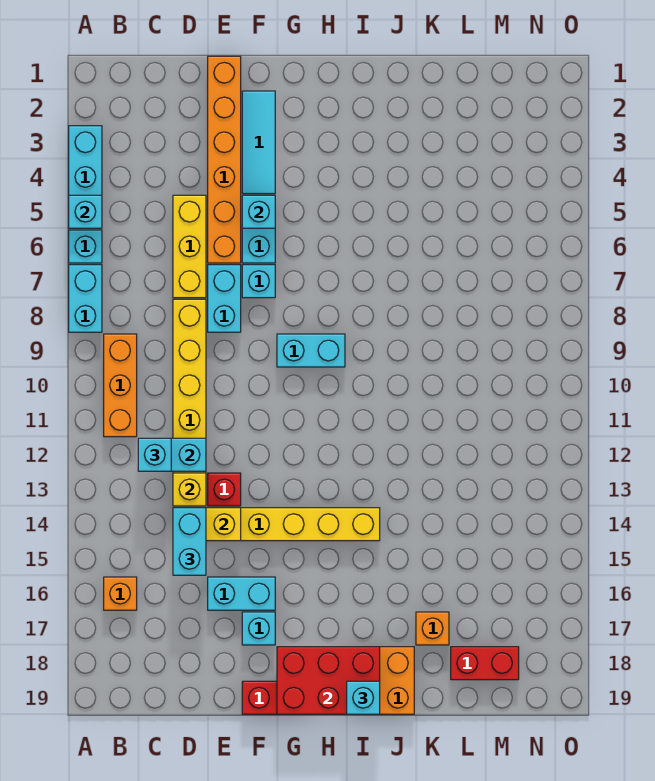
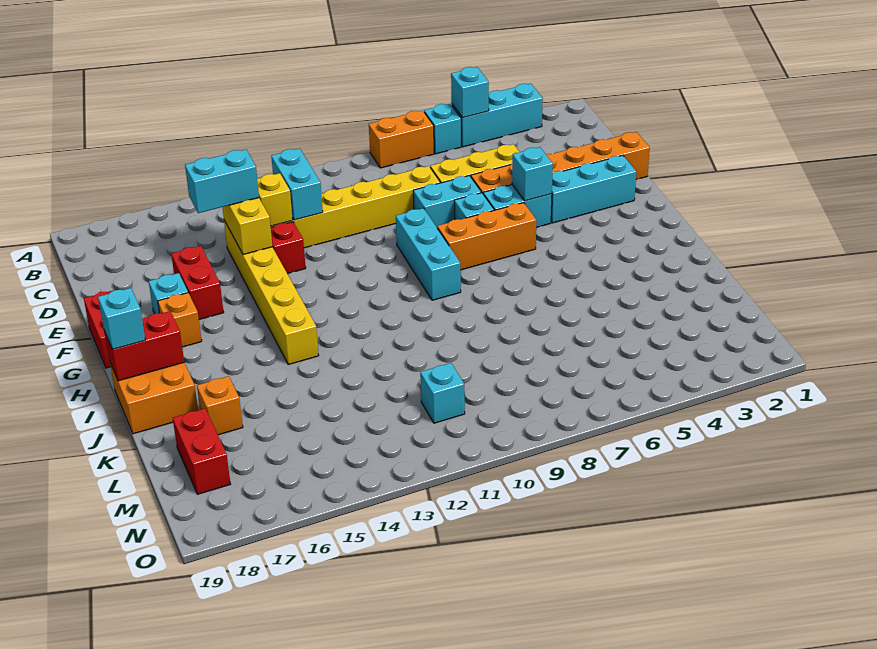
cyan 1x2 brick [69,265,102,332] -> orange 1x2 brick [369,110,434,168]
orange 1x3 brick [104,334,137,437] -> orange 1x3 brick moved to [437,203,536,270]
orange 1x1 brick [104,577,137,610] -> orange 1x1 brick moved to [158,293,202,347]
cyan 1x1 brick [138,438,171,471] -> cyan 1x1 brick moved to [420,363,465,423]
cyan 1x2 brick [208,577,275,610] -> red 1x2 brick [171,246,224,319]
cyan 1x3 tile [242,91,275,194] -> cyan 1x3 brick [551,155,636,223]
cyan 1x2 brick [277,334,345,367] -> cyan 1x3 brick [396,208,461,300]
red 2x3 brick [277,647,380,714] -> red 1x2 brick [104,311,184,381]

